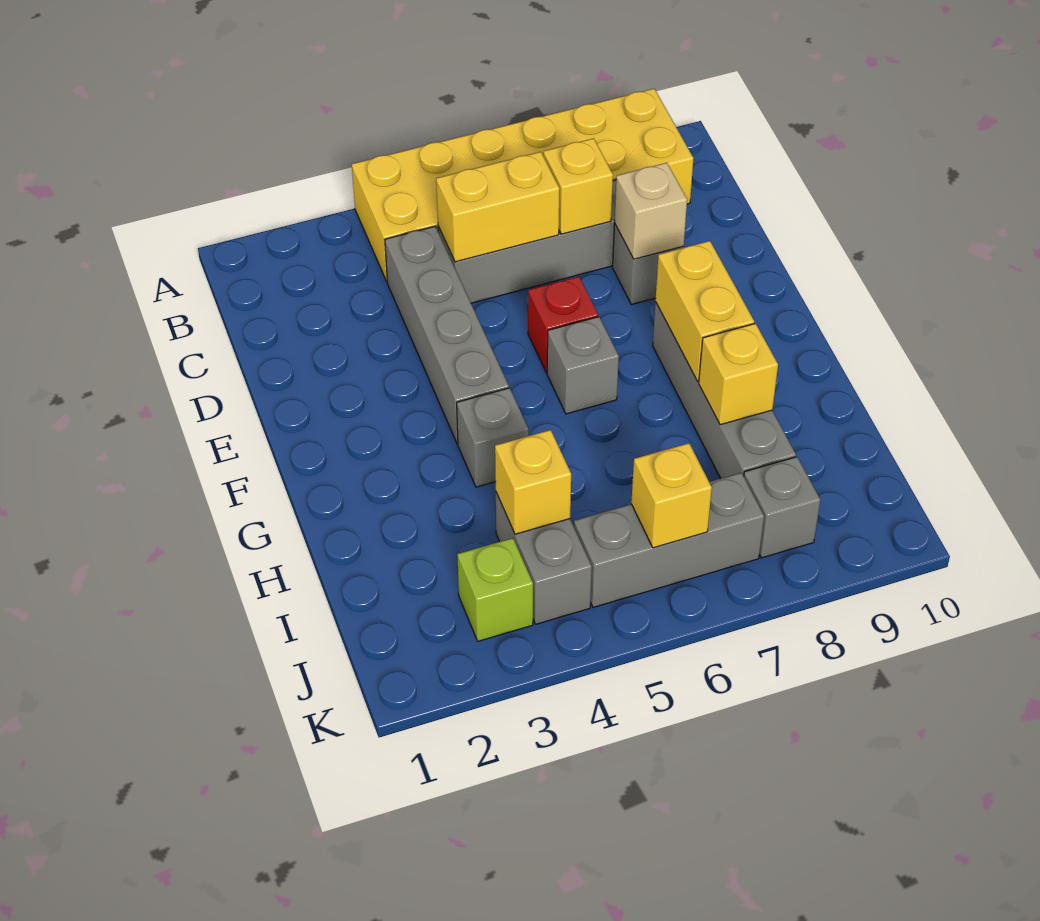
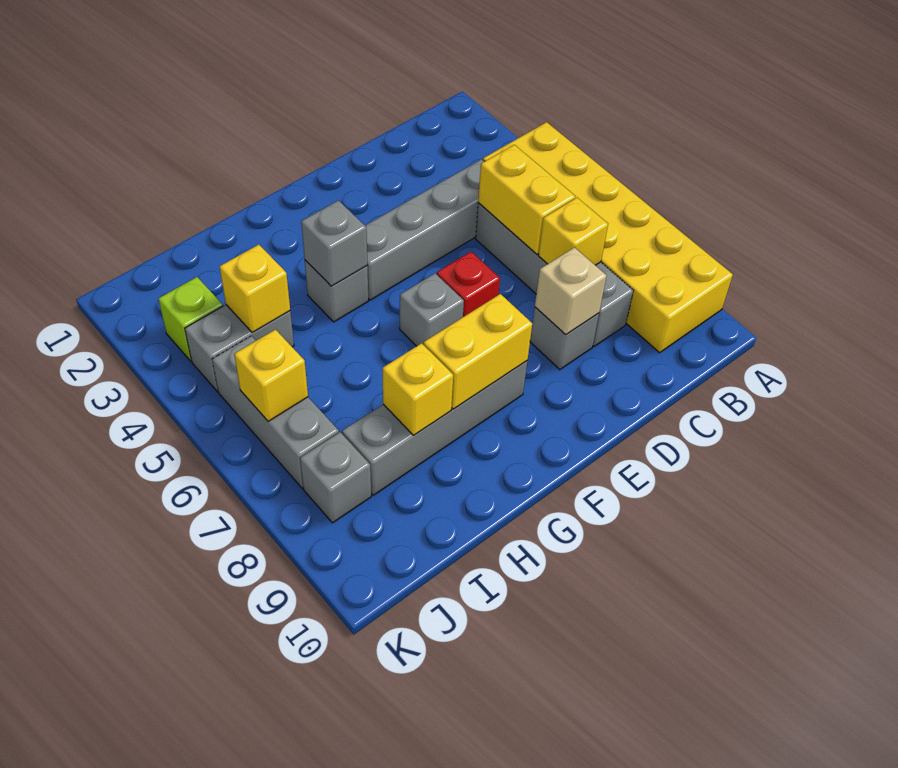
none -> grey 1x1 brick [301,200,367,286]

